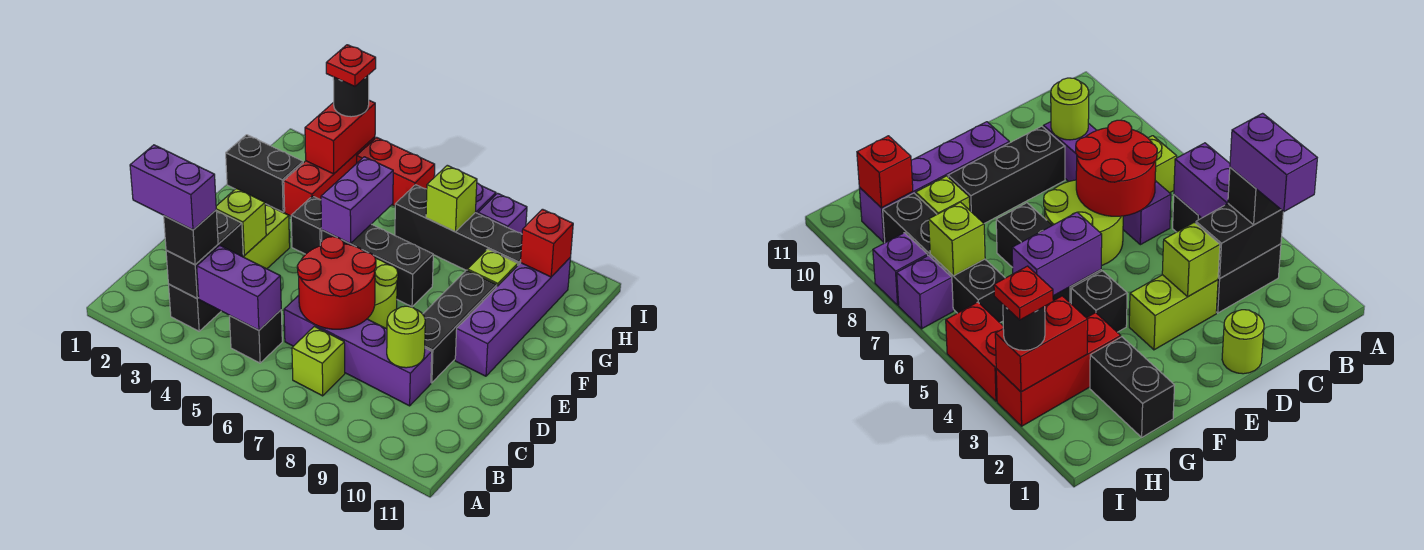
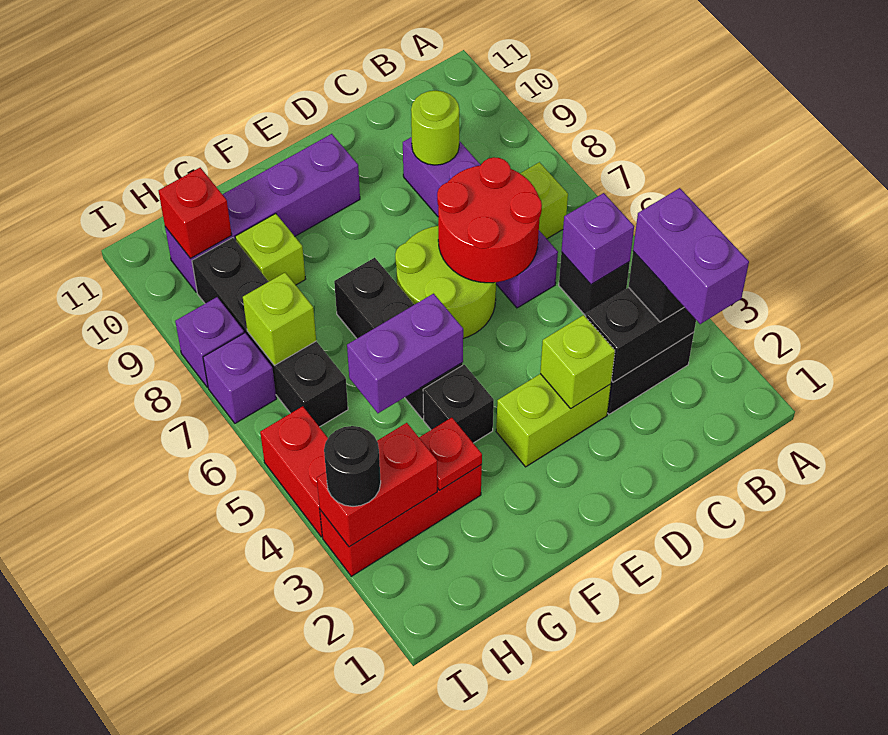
purple 1x2 brick [197,245,281,330] -> purple 1x1 brick [561,193,634,285]
lime 1x1 round brick [1222,310,1264,374] -> none
black 1x3 brick [423,270,497,383] -> none
black 1x2 brick [226,135,303,212] -> none
red 1x1 plate [326,45,376,86] -> red 1x1 plate moved to [419,418,482,490]

